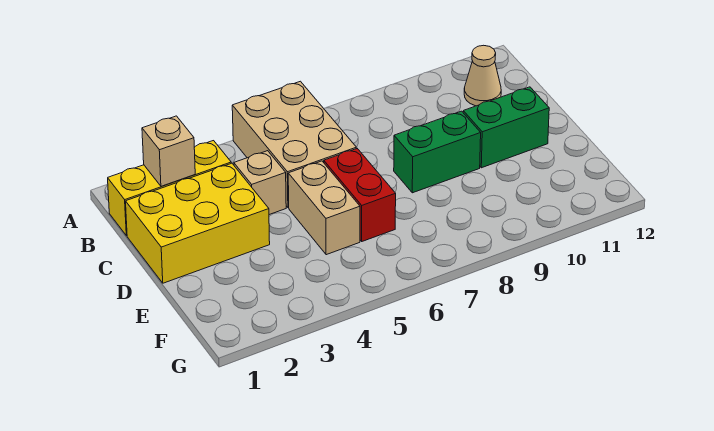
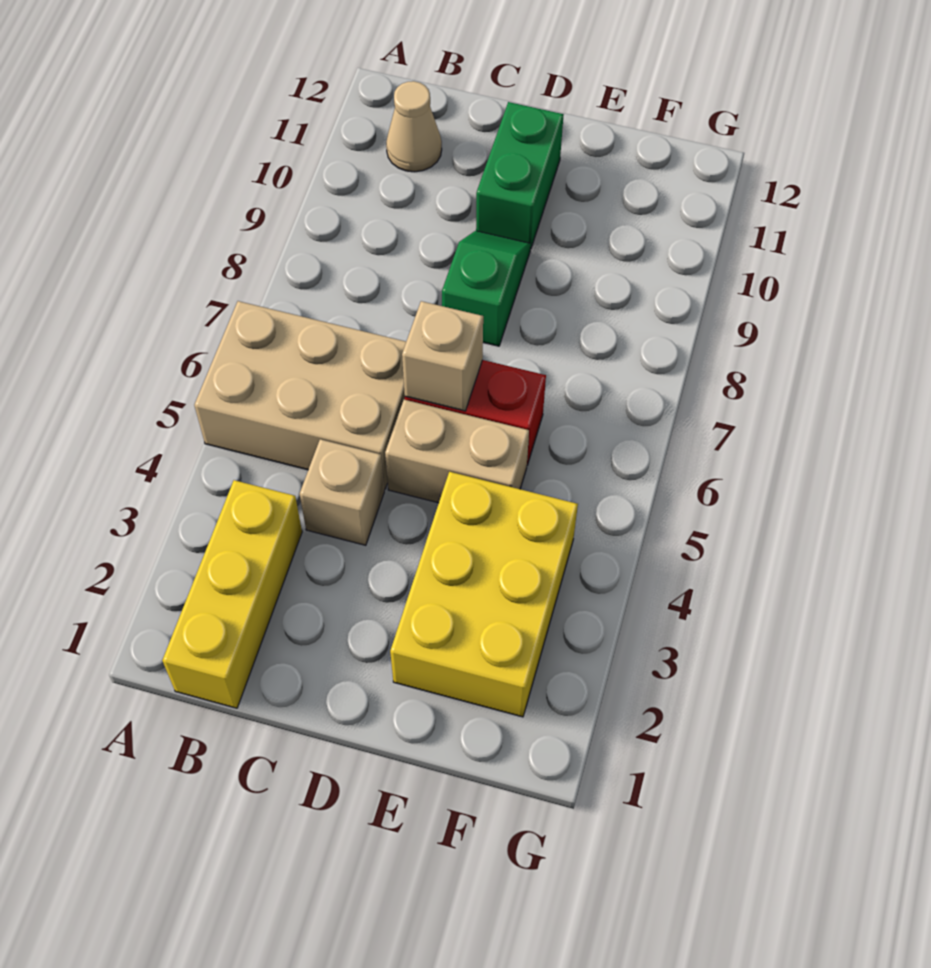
tan 1x1 brick [142,116,195,186] -> tan 1x1 brick moved to [402,301,483,411]
yellow 2x3 brick [126,163,270,283] -> yellow 2x3 brick moved to [390,472,578,717]
green 1x2 brick [394,111,481,193] -> green 1x2 slope [442,231,531,346]

